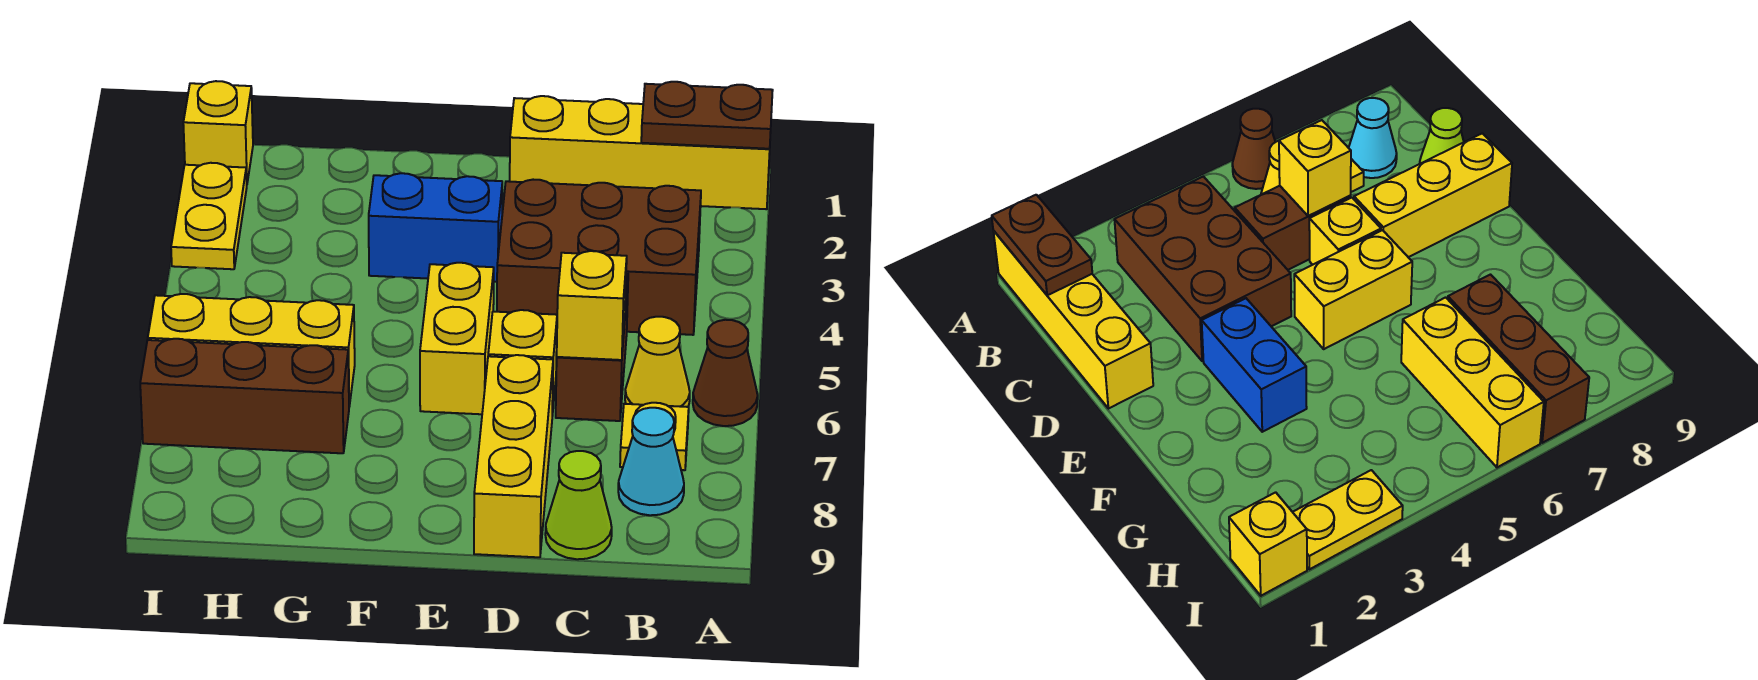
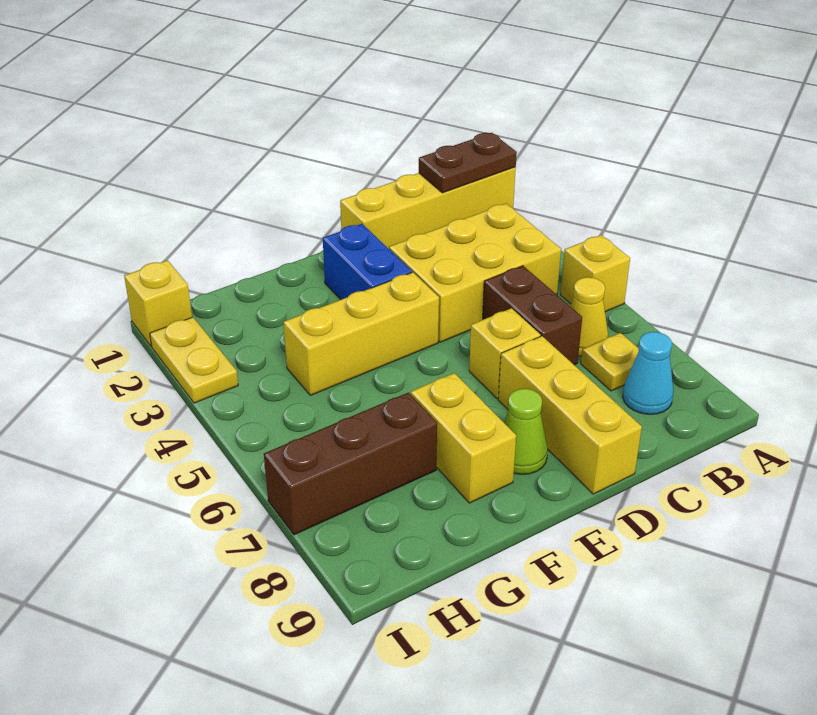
brown 1x1 cone [693,320,758,426] -> none
brown 2x3 brick [497,180,701,335] -> yellow 2x3 brick [389,204,561,342]
yellow 1x1 brick [557,251,627,360] -> yellow 1x1 brick moved to [560,235,630,312]
lime 1x1 cone [545,451,612,559] -> lime 1x1 cone moved to [504,389,548,474]
blue 1x2 brick [369,173,502,282] -> blue 1x2 brick turned to [323,224,412,300]
yellow 1x2 brick [420,263,494,414] -> yellow 1x2 brick moved to [411,373,516,503]
yellow 1x3 brick [148,294,355,406] -> yellow 1x3 brick moved to [283,272,439,395]

